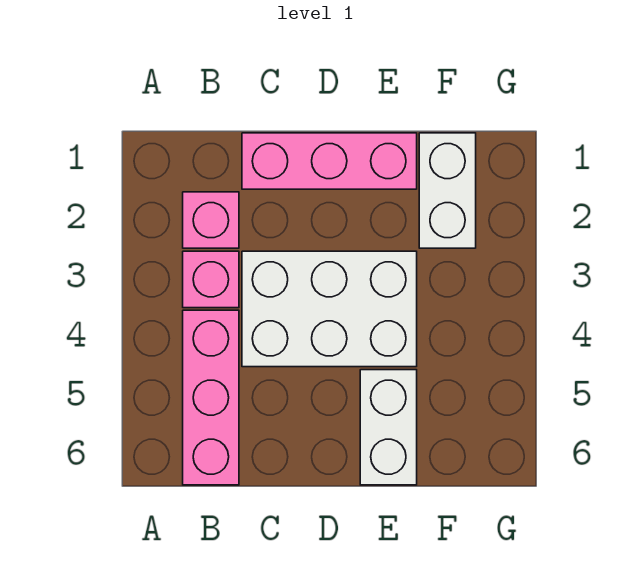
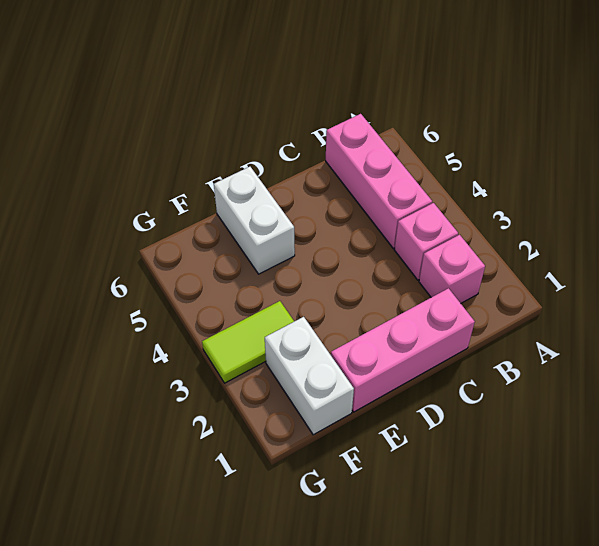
white 2x3 brick [242,251,417,367] -> none
none -> lime 1x2 tile [202,301,294,383]

